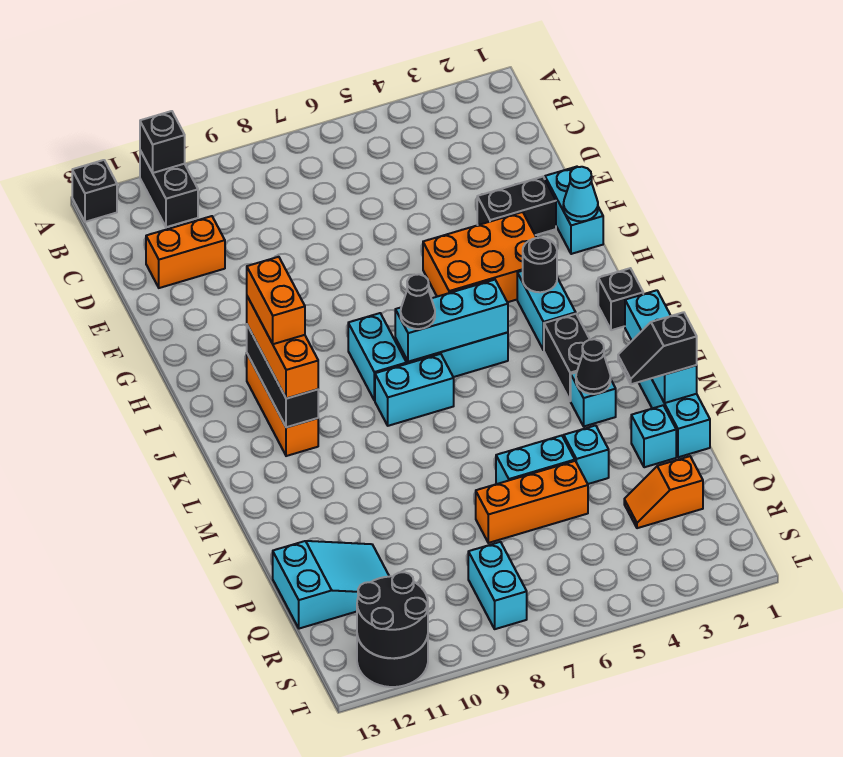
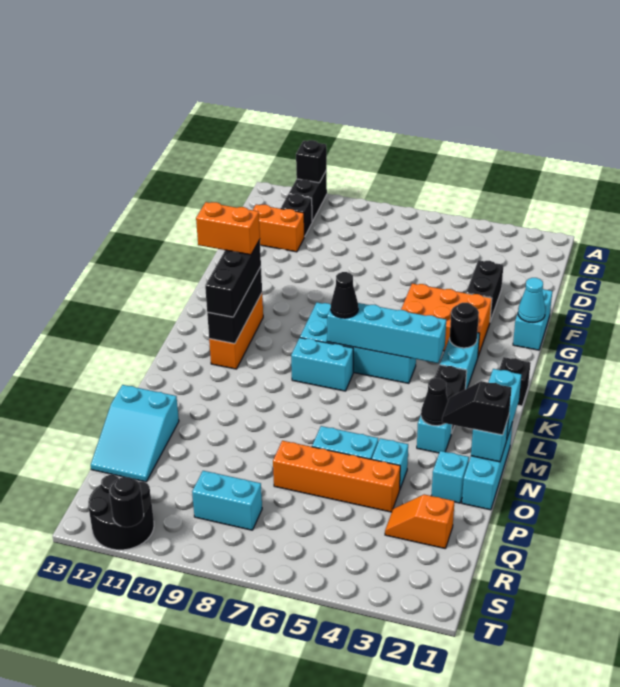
black 1x1 brick [72,160,117,222] -> black 1x1 brick moved to [281,194,312,236]
black 1x2 brick [477,177,556,235] -> black 1x2 brick turned to [466,260,503,321]
orange 1x3 brick [247,297,318,399] -> black 1x3 brick [205,240,261,317]
orange 1x2 brick [247,257,305,344] -> orange 1x2 brick turned to [196,202,260,255]
cyan 1x3 brick [395,280,508,362] -> cyan 1x4 brick [327,303,446,363]
orange 1x3 brick [476,461,588,543] -> orange 1x4 brick [273,441,400,512]
cyan 2x3 slope [273,541,389,629] -> cyan 2x3 slope turned to [91,385,179,482]
cyan 1x2 brick [468,542,527,629] -> cyan 1x2 brick turned to [192,471,262,530]
black 2x2 round brick [357,572,428,658] -> black 1x1 round brick [109,477,144,527]

